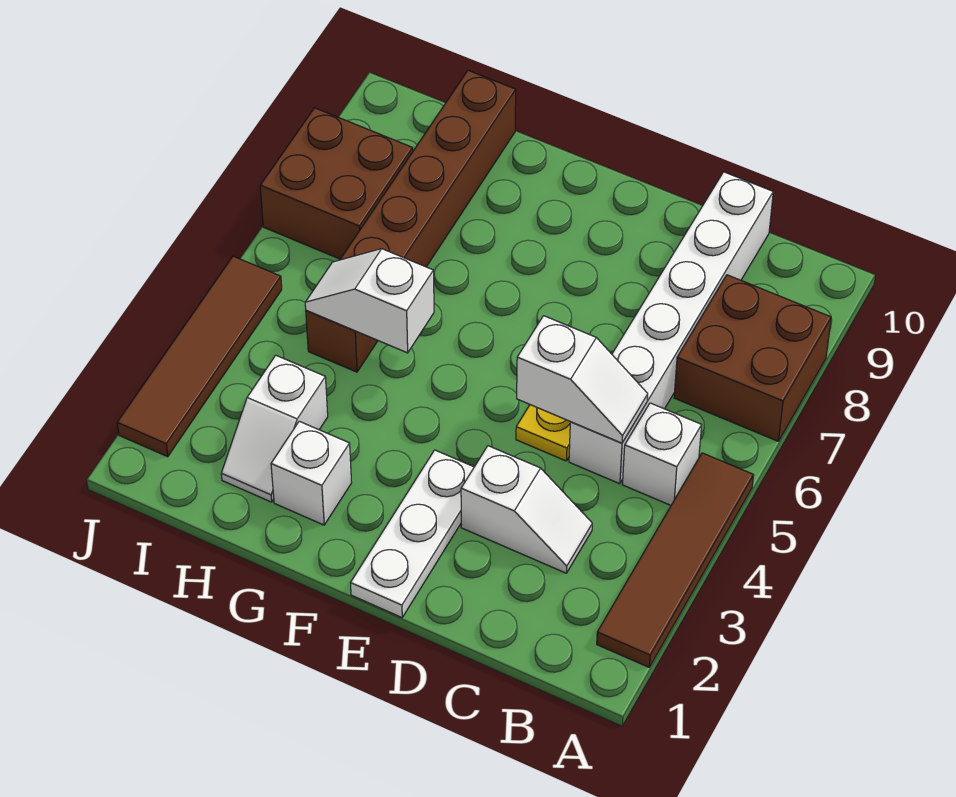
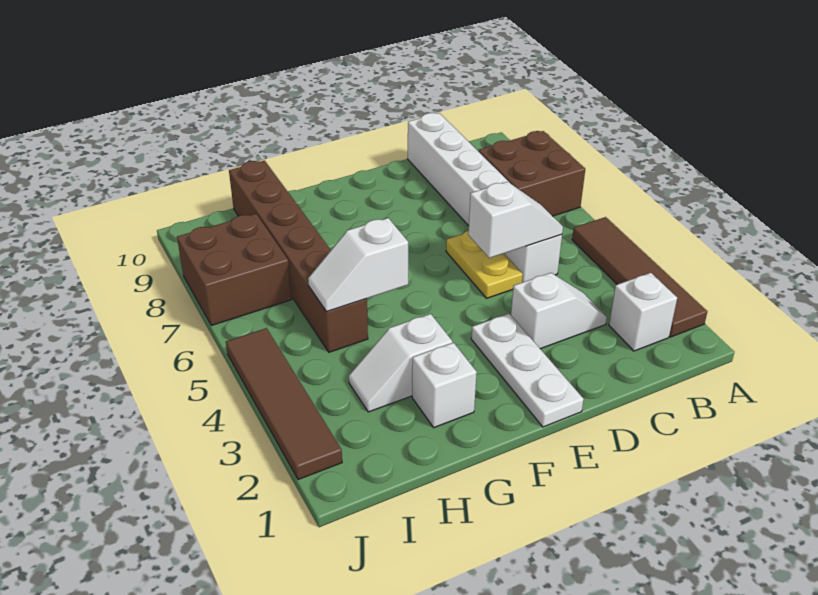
white 1x1 brick [622,403,702,505] -> white 1x1 brick moved to [609,273,677,351]
white 1x2 slope [221,355,328,502] -> white 1x2 slope turned to [349,314,452,412]

